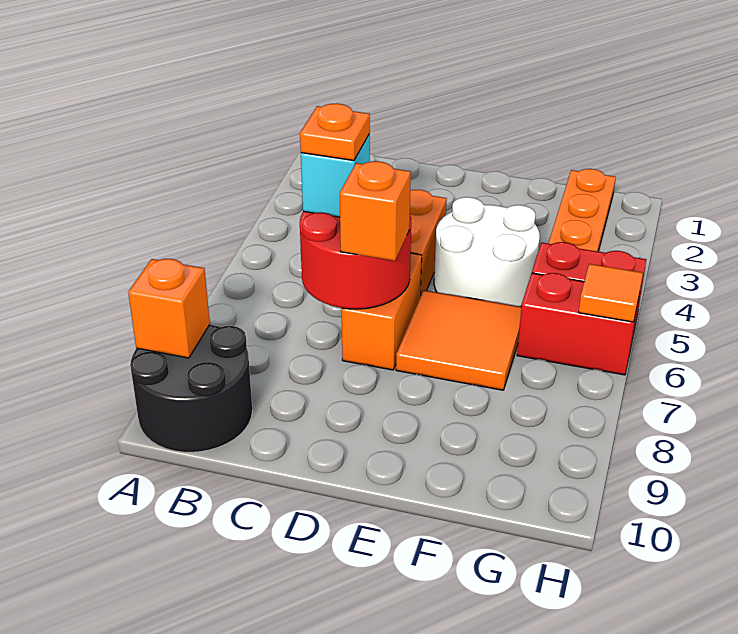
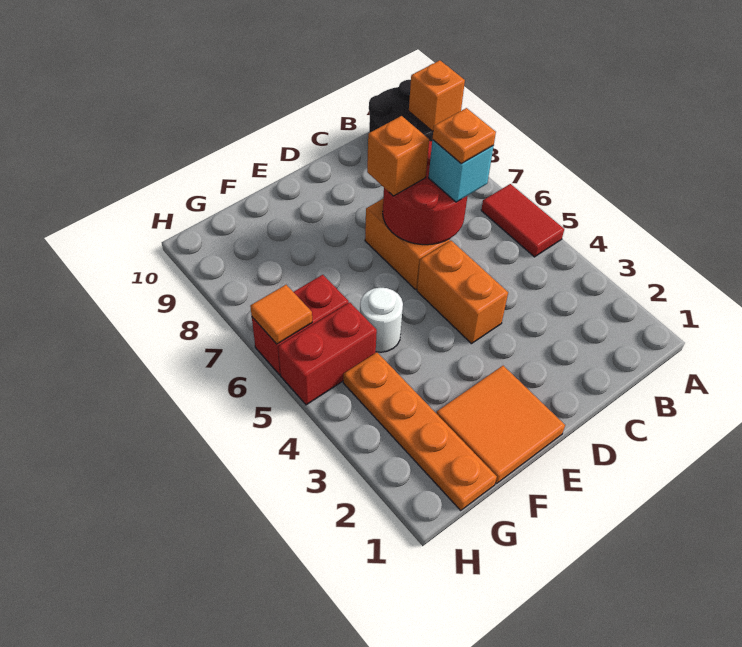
none -> red 1x2 tile [481,184,564,257]
white 2x2 round brick [434,197,540,307] -> white 1x1 round brick [360,288,403,352]
orange 2x2 tile [396,290,521,390] -> orange 2x2 tile moved to [437,366,565,484]

